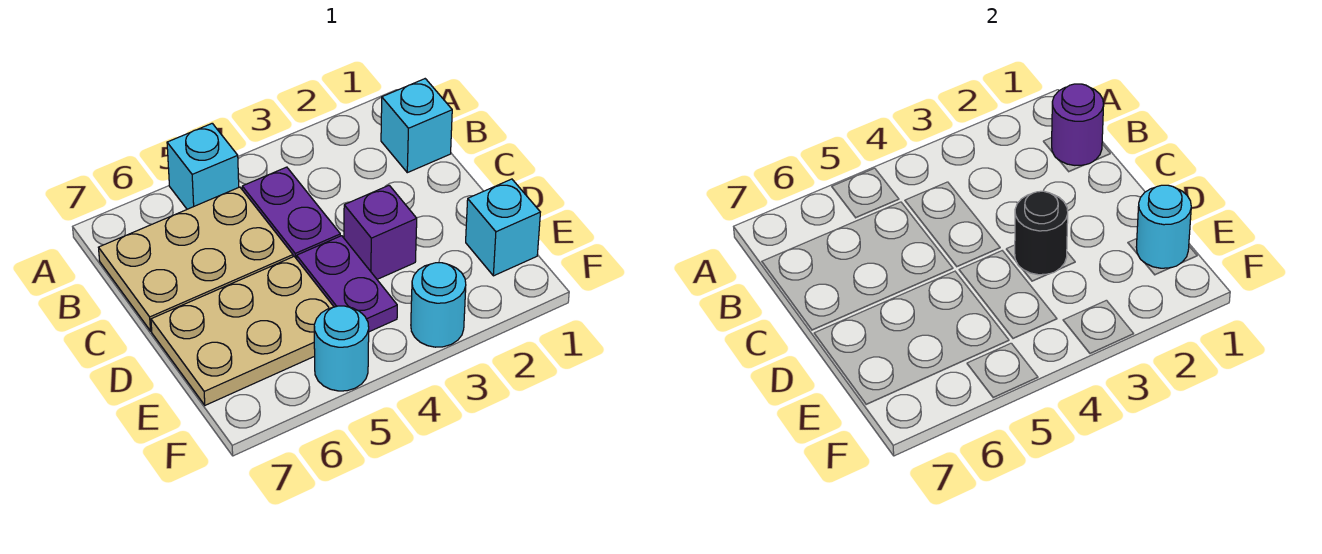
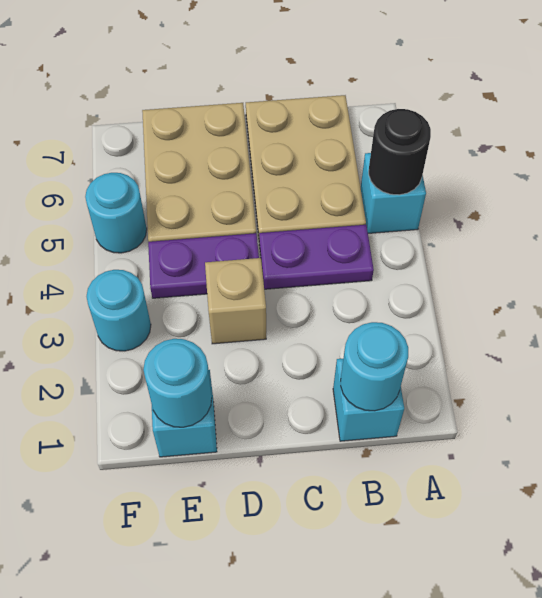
purple 1x1 round brick [1052,84,1104,165] -> cyan 1x1 round brick [341,322,408,411]
purple 1x1 brick [344,185,417,279] -> tan 1x1 brick [205,258,266,344]
black 1x1 round brick [1015,191,1068,275] -> black 1x1 round brick moved to [369,109,431,195]

